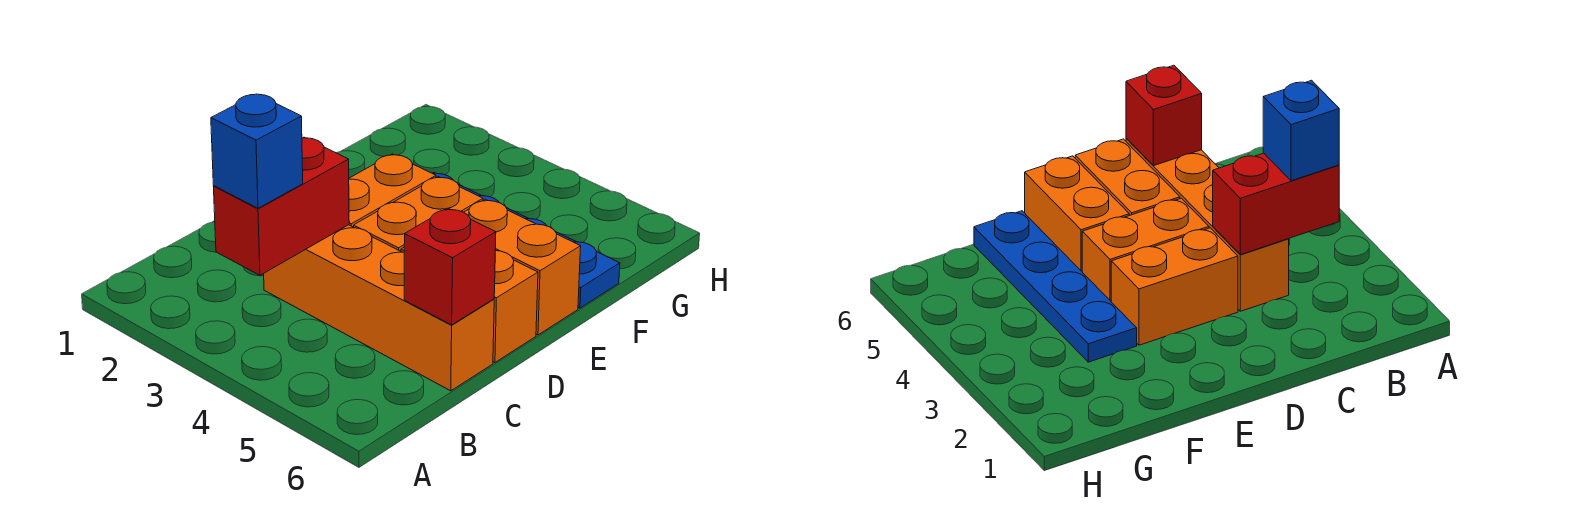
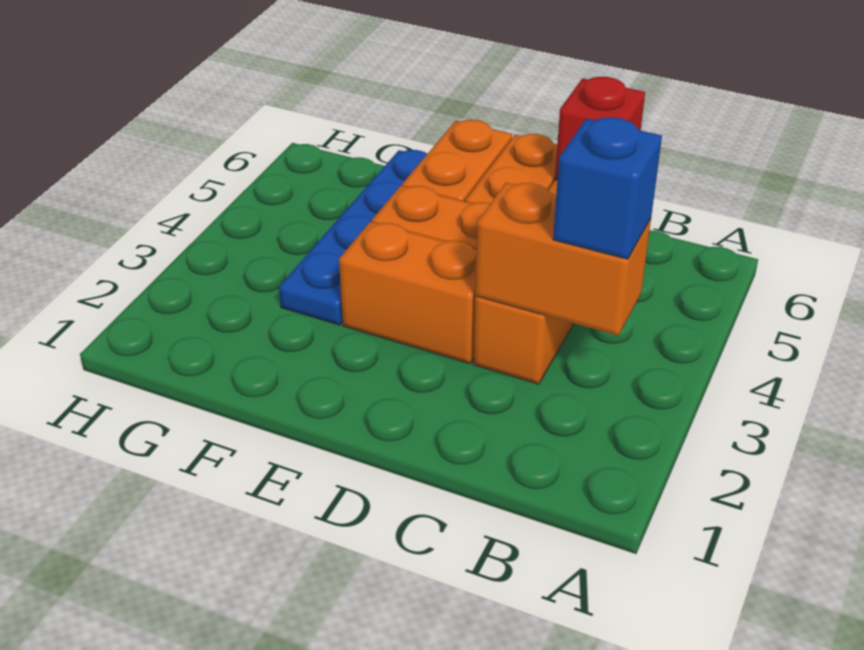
red 1x2 brick [213,137,349,275] -> orange 1x2 brick [475,183,651,336]

